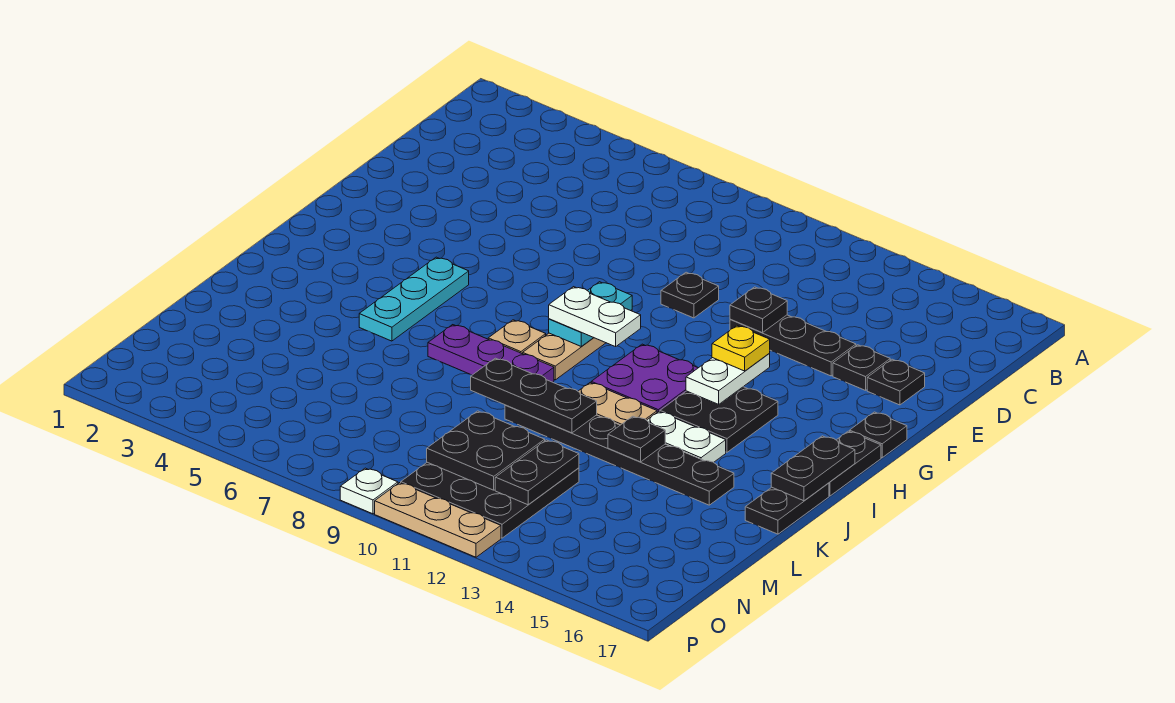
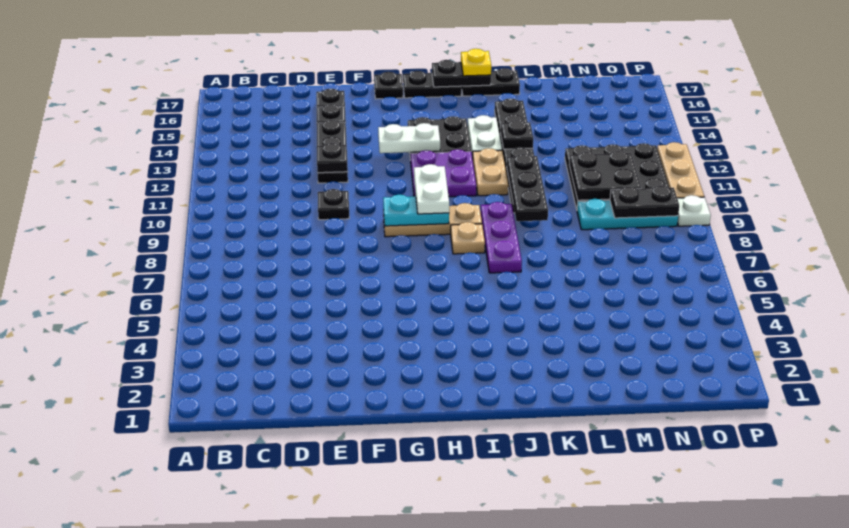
yellow 1x1 plate [712,326,770,371] -> yellow 1x1 plate moved to [461,49,491,76]
cyan 1x3 plate [359,257,469,341] -> cyan 1x3 plate moved to [577,199,678,230]
black 1x2 plate [495,440,579,505] -> black 1x2 plate moved to [610,186,679,218]

